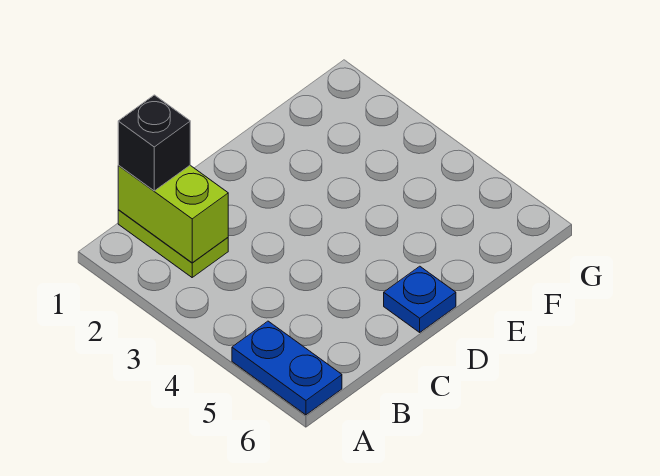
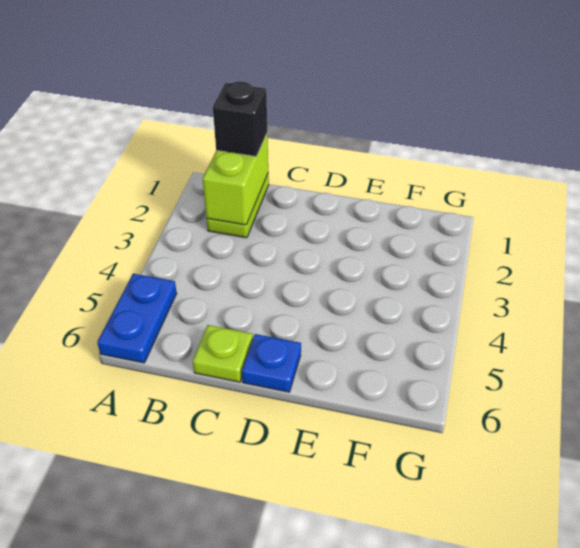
none -> lime 1x1 plate [193,325,253,382]

